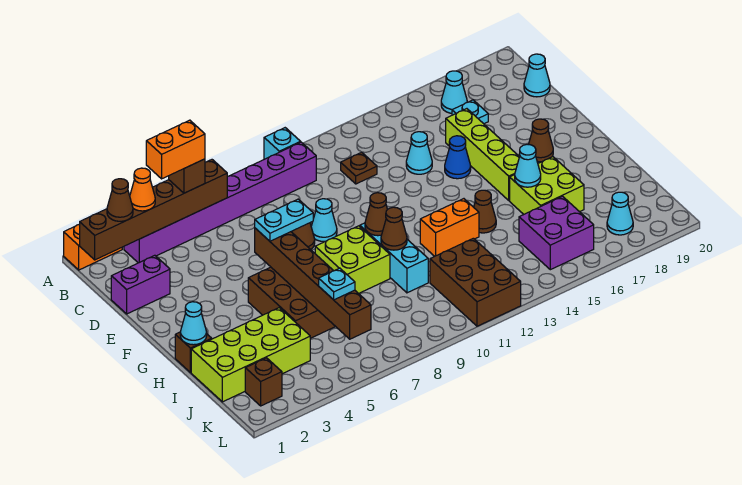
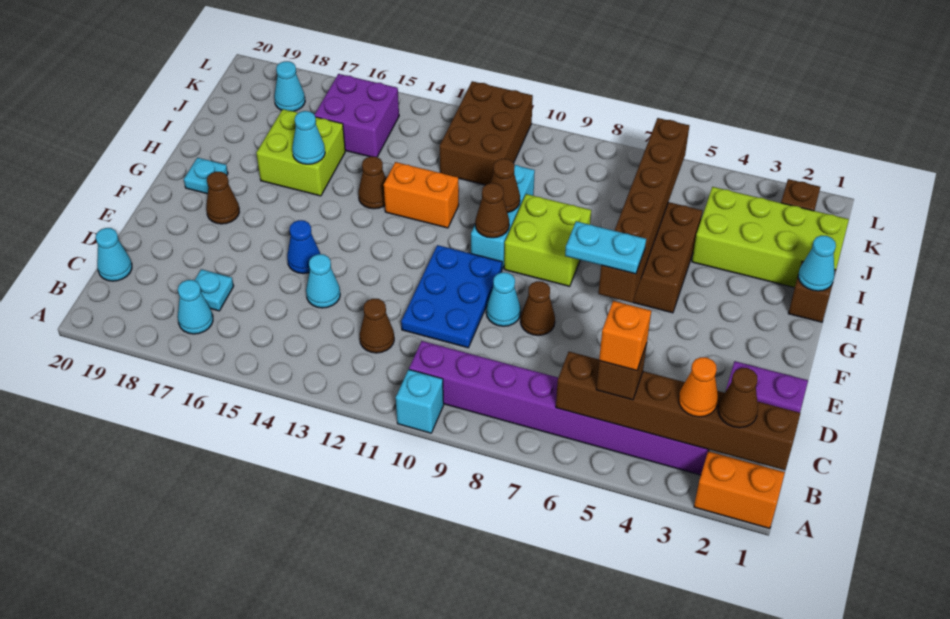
orange 1x2 brick [146,120,205,179] -> orange 1x1 brick [599,301,651,371]
brown 1x1 plate [341,152,377,184] -> brown 1x1 cone [359,299,394,353]
none -> blue 2x3 plate [401,245,502,348]
lime 1x4 brick [446,109,519,200] -> none
cyan 1x1 plate [319,268,355,300] -> cyan 1x1 plate moved to [184,158,228,194]

